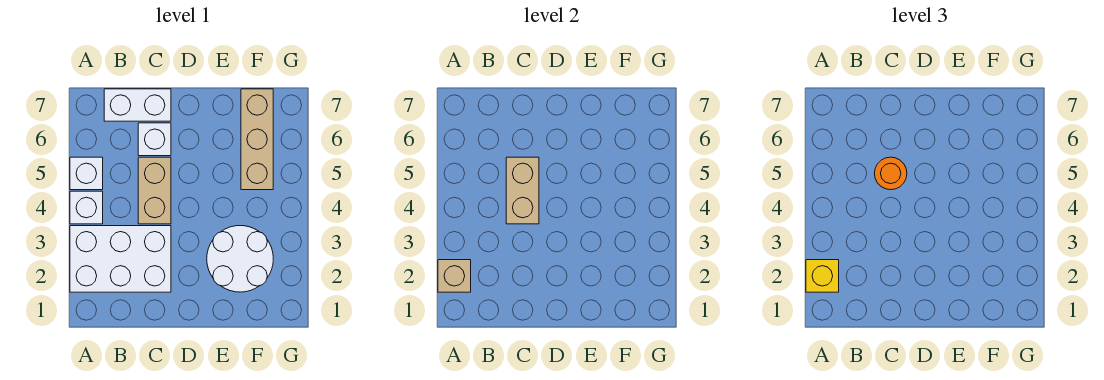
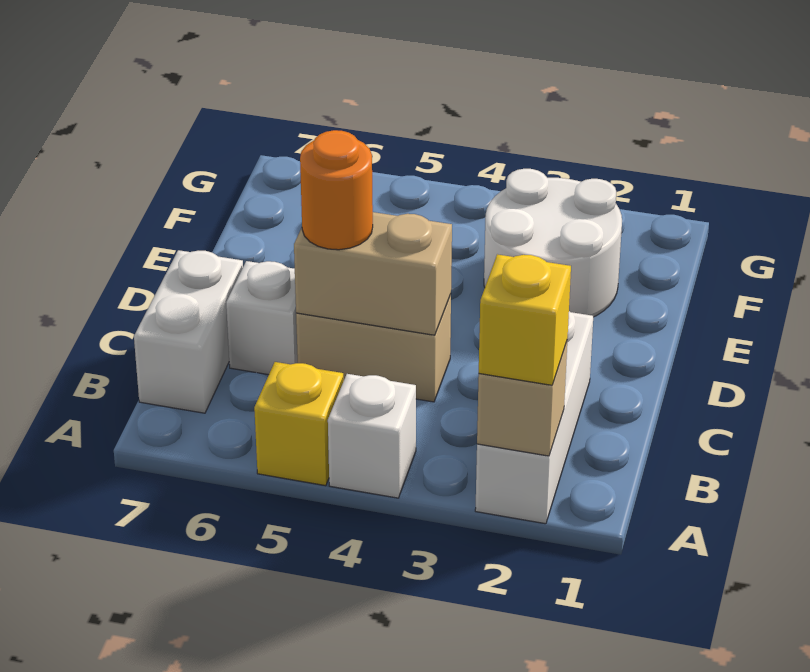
white 2x3 brick [70,226,171,292] -> white 1x3 brick [475,311,593,524]
white 1x1 brick [70,157,103,190] -> yellow 1x1 brick [254,362,343,486]
tan 1x3 brick [241,89,273,190] -> none

